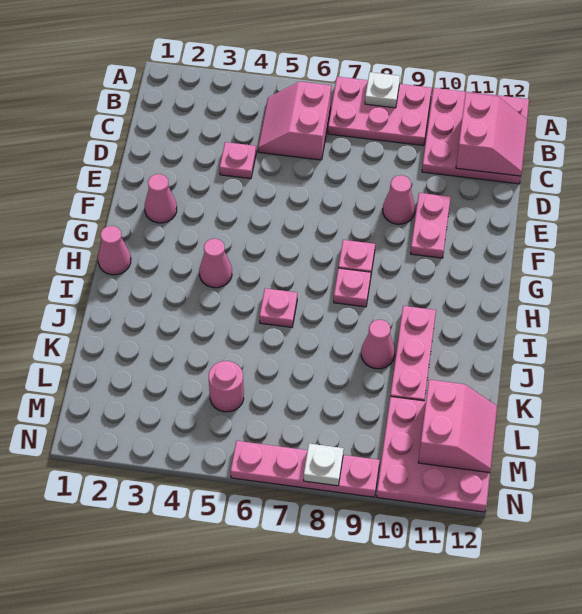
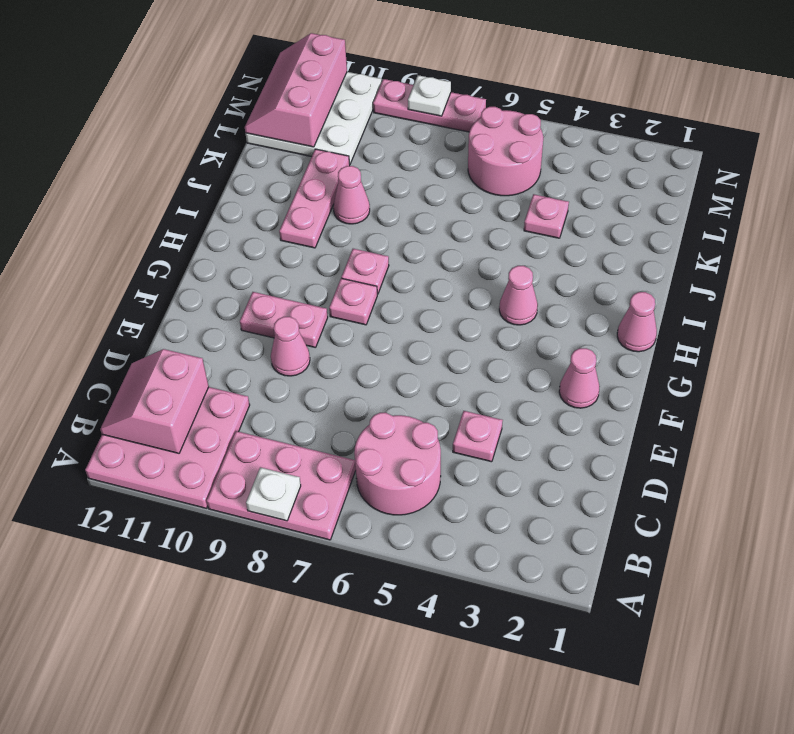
pink 2x2 slope [258,82,331,160] -> pink 2x2 round brick [354,413,441,515]
pink 1x2 plate [411,193,451,258] -> pink 1x2 plate turned to [240,292,328,348]
pink 1x1 plate [259,288,297,327] -> pink 1x1 plate moved to [524,194,569,238]
pink 1x1 round brick [209,361,244,412] -> pink 2x2 round brick [468,107,543,196]
pink 3x3 plate [377,396,490,512] -> white 3x3 plate [246,72,382,164]
pink 2x2 slope [418,380,497,473] -> pink 2x3 slope [245,33,347,147]
pink 1x4 plate [231,441,380,497] -> pink 1x3 plate [373,79,486,132]

